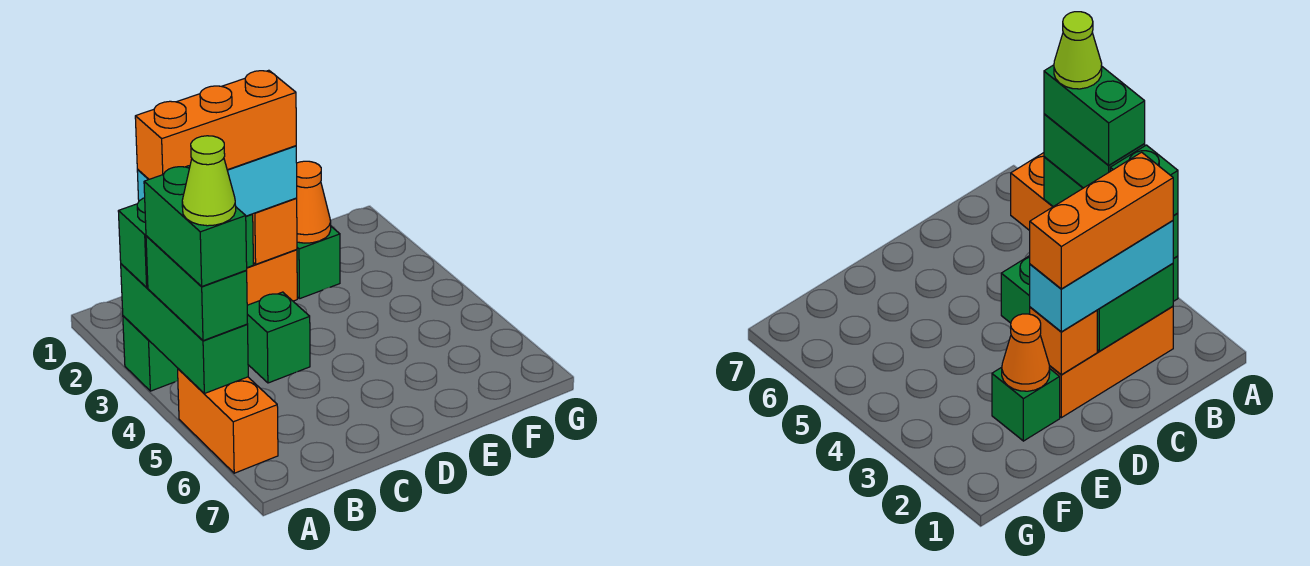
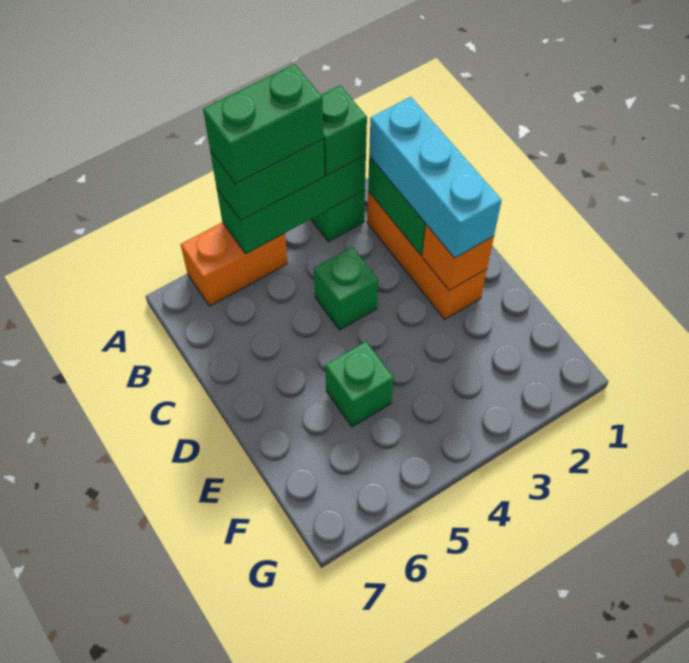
lime 1x1 cone [182,136,236,226] -> none
orange 1x3 brick [135,70,296,179] -> none
green 1x1 brick [297,227,340,299] -> green 1x1 brick moved to [325,342,393,427]
orange 1x1 cone [296,161,331,243] -> none

